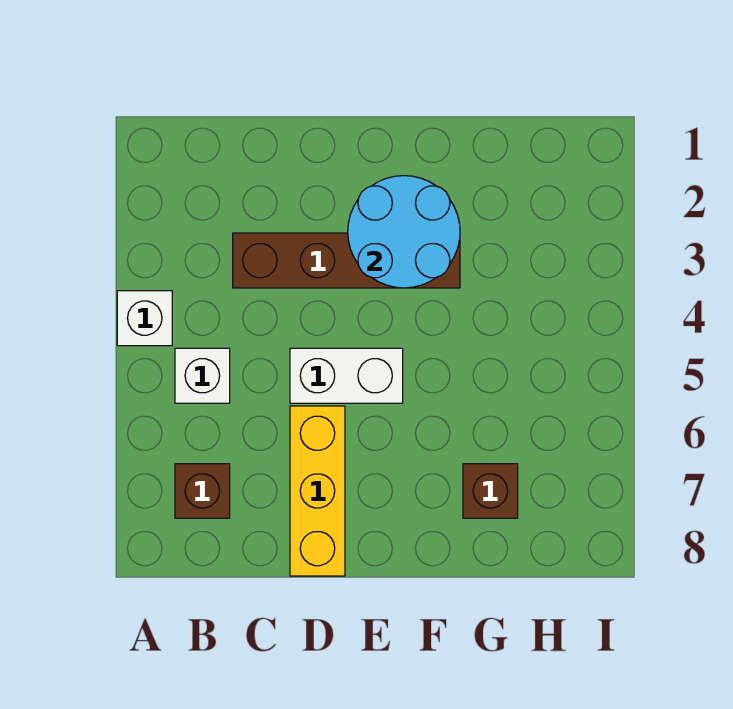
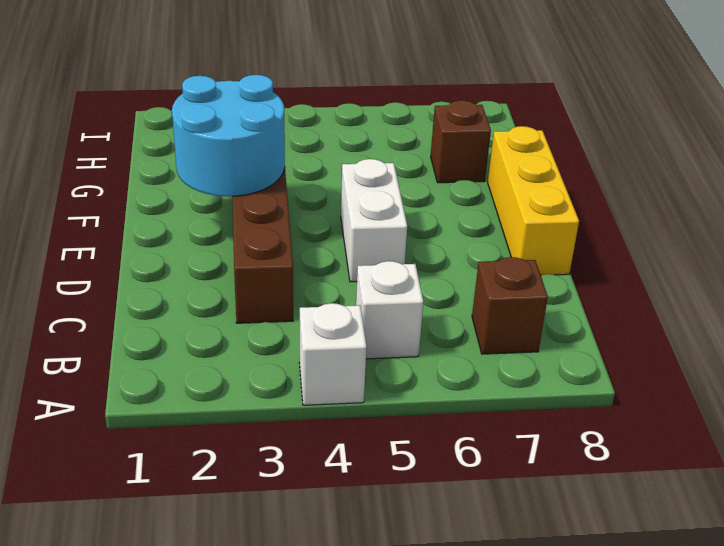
yellow 1x3 brick [290,406,345,576] -> yellow 1x3 brick turned to [488,126,579,275]

